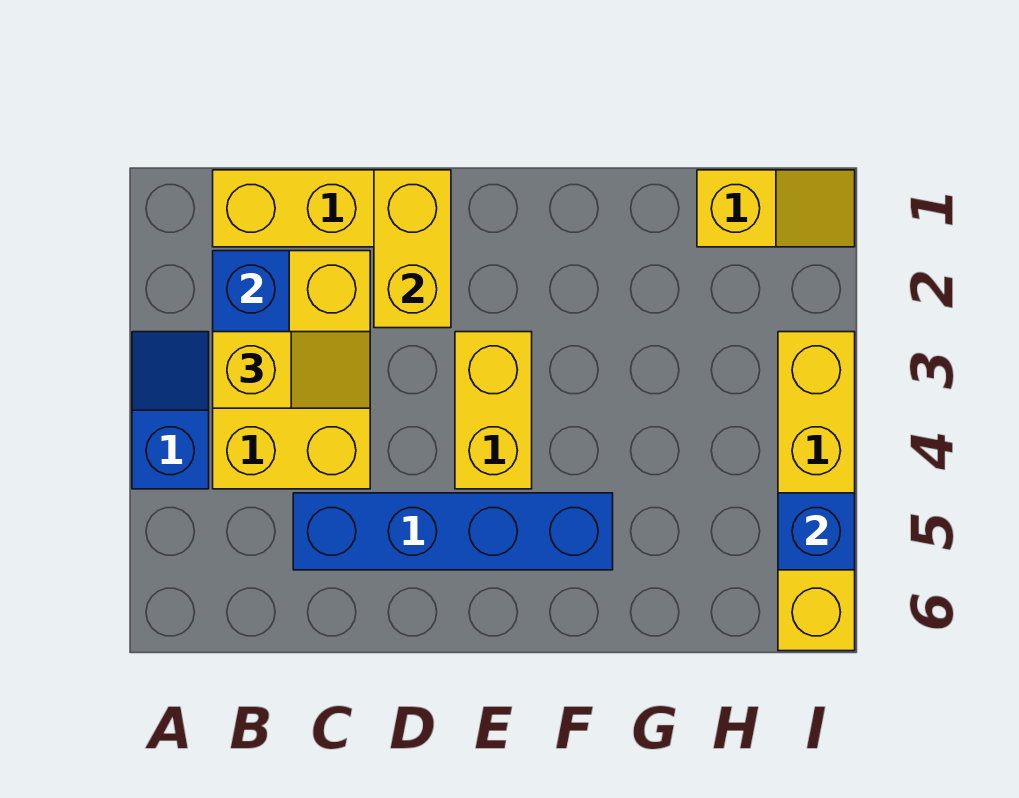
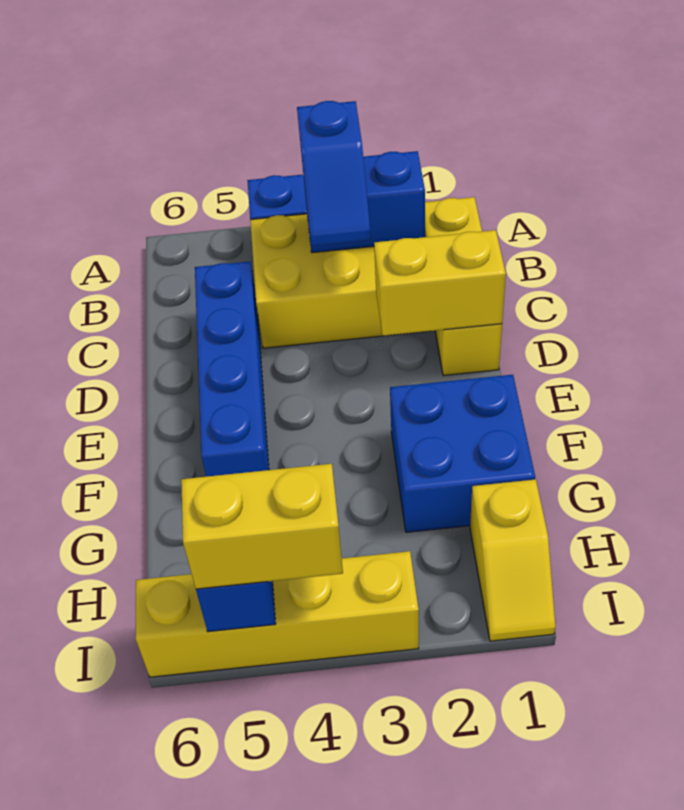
yellow 1x2 slope [213,332,370,408] -> blue 1x2 slope [297,101,371,246]
yellow 1x2 brick [455,332,532,489] -> yellow 1x2 brick moved to [181,464,343,589]
none -> blue 2x2 brick [390,375,535,532]

